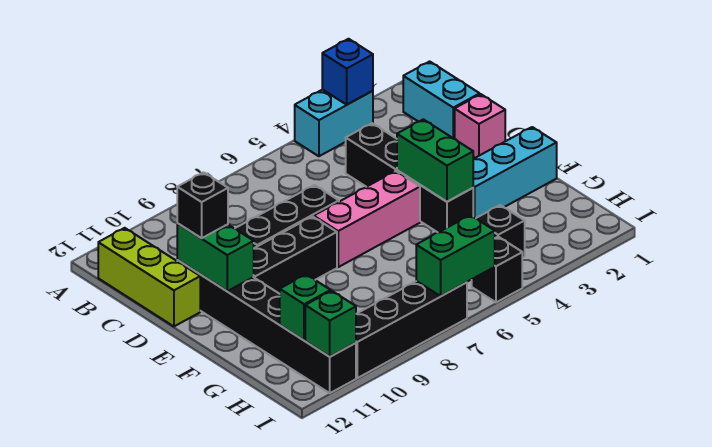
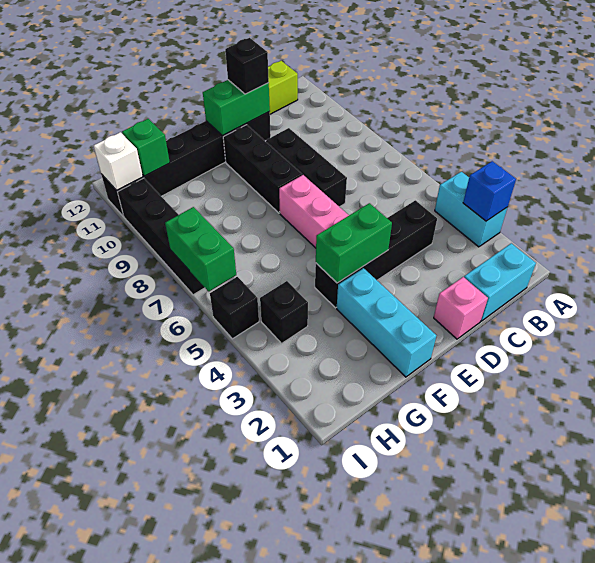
green 1x1 brick [305,291,356,356] -> white 1x1 brick [93,132,143,190]

